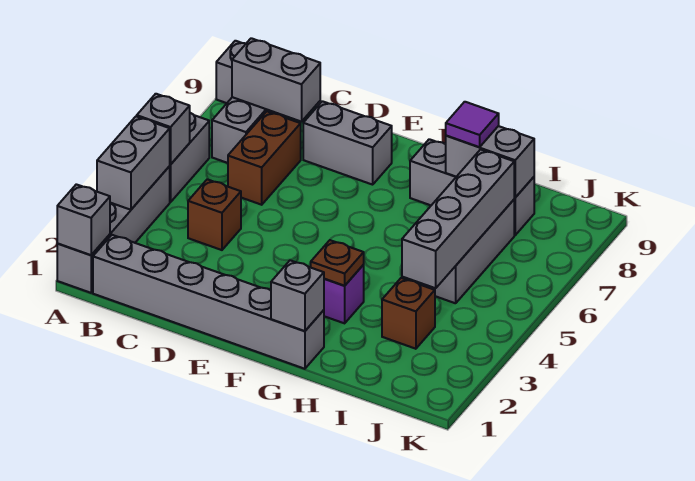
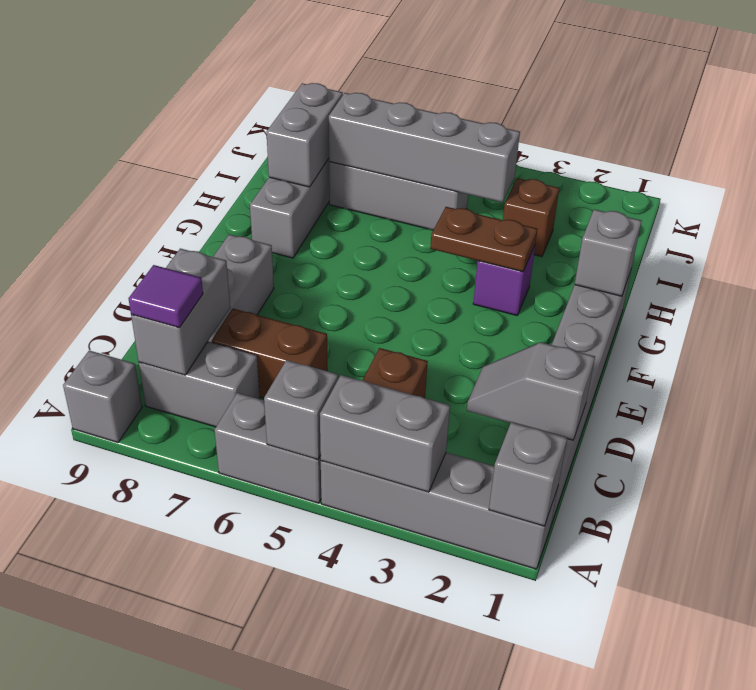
none -> grey 1x2 slope [467,342,595,440]
brown 1x1 plate [311,240,364,286] -> brown 1x2 plate [430,207,537,272]
purple 1x1 tile [446,102,499,147] -> purple 1x1 tile moved to [128,265,203,327]

